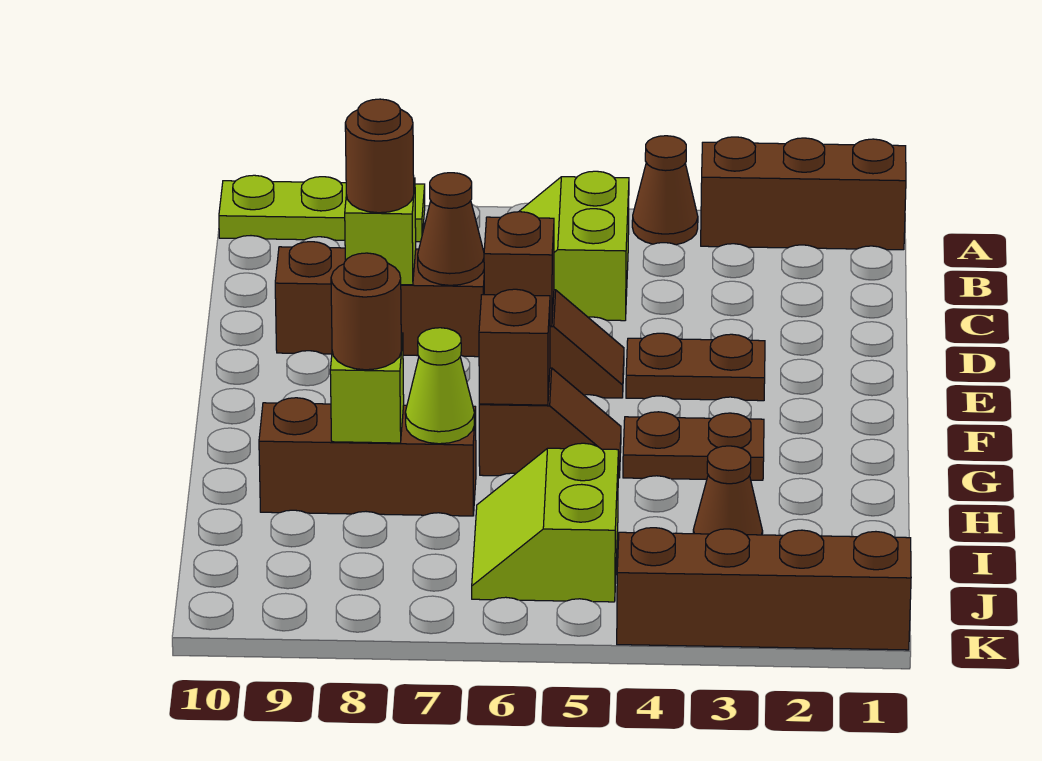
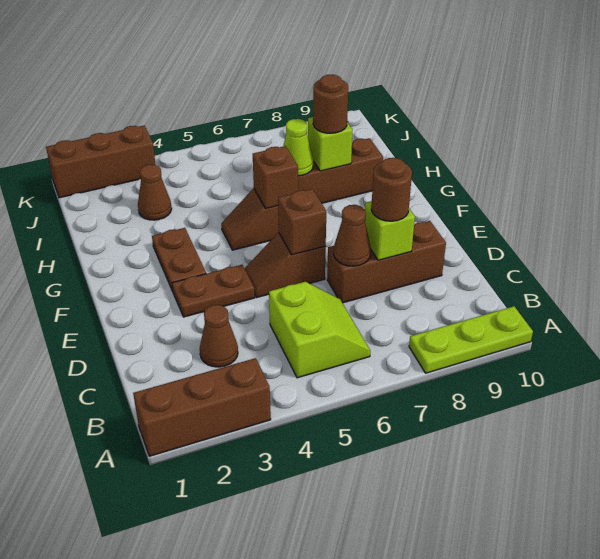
brown 1x1 cone [632,136,698,245] -> brown 1x1 cone moved to [200,305,238,367]
brown 1x2 plate [623,412,764,480] -> brown 1x2 plate turned to [152,228,206,291]
lime 2x2 slope [472,443,618,602] -> none
brown 1x4 brick [617,528,911,650] -> brown 1x3 brick [46,126,156,198]

